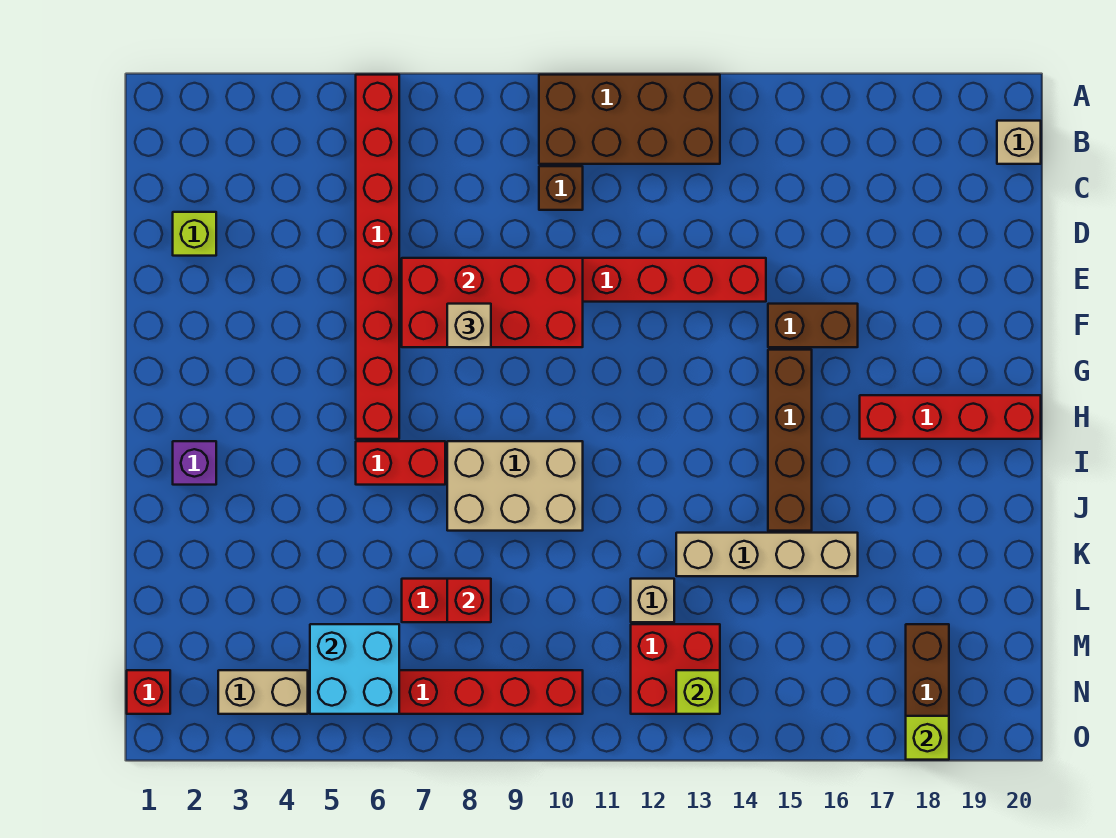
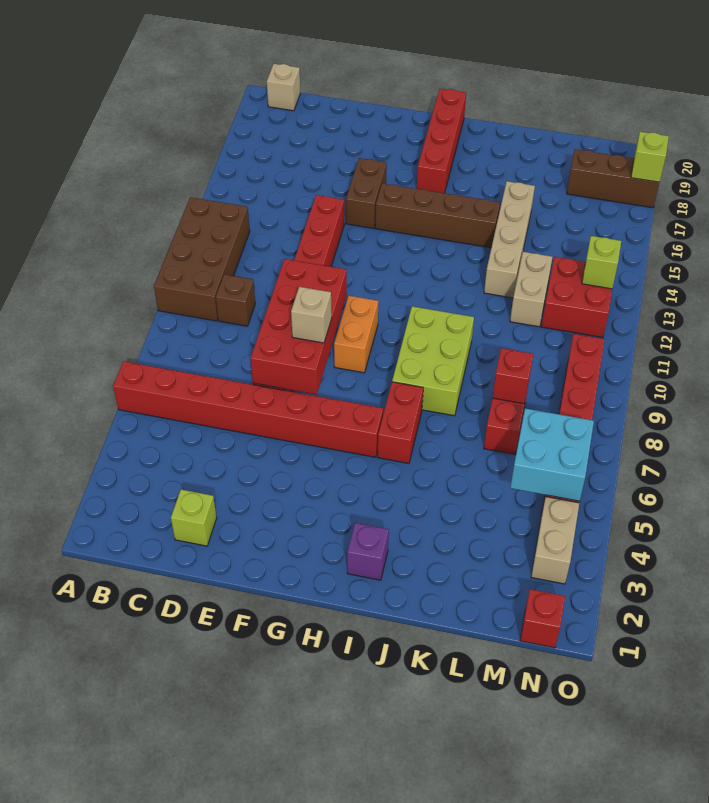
none -> orange 1x2 brick [334,296,378,373]
tan 2x3 brick [447,441,583,531] -> lime 2x3 brick [392,306,474,416]
tan 1x1 brick [631,579,674,622] -> tan 1x2 brick [510,252,552,327]

